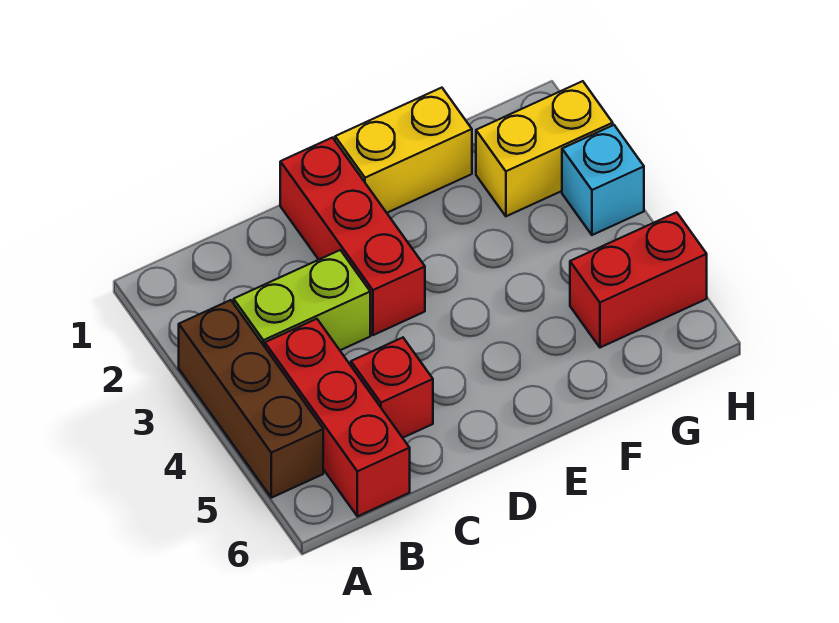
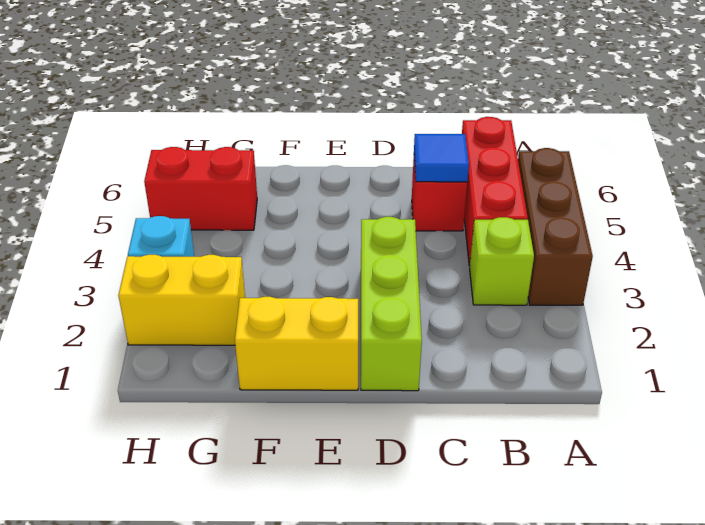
lime 1x2 brick [234,250,370,350] -> lime 1x1 brick [470,217,534,305]
none -> blue 1x1 tile [414,134,469,182]
red 1x3 brick [280,138,425,335] -> lime 1x3 brick [361,217,422,391]

